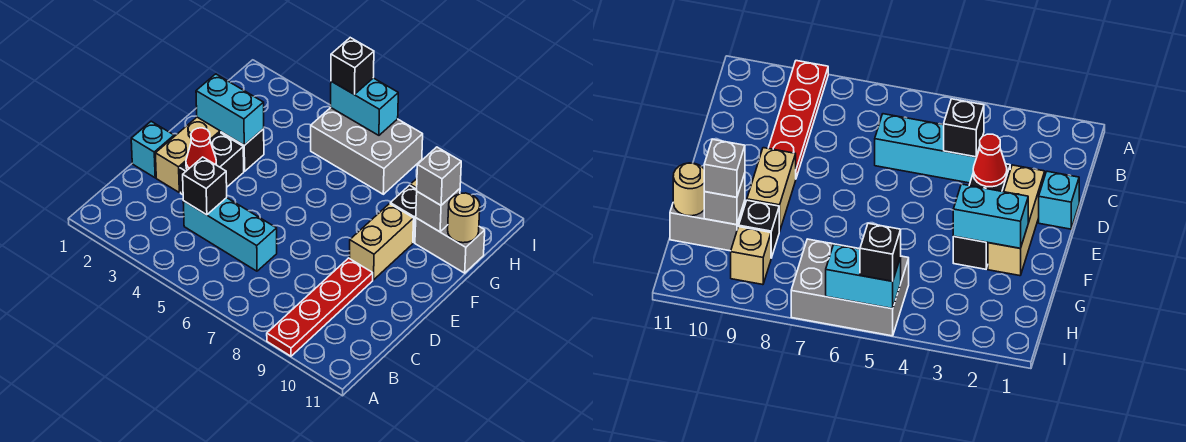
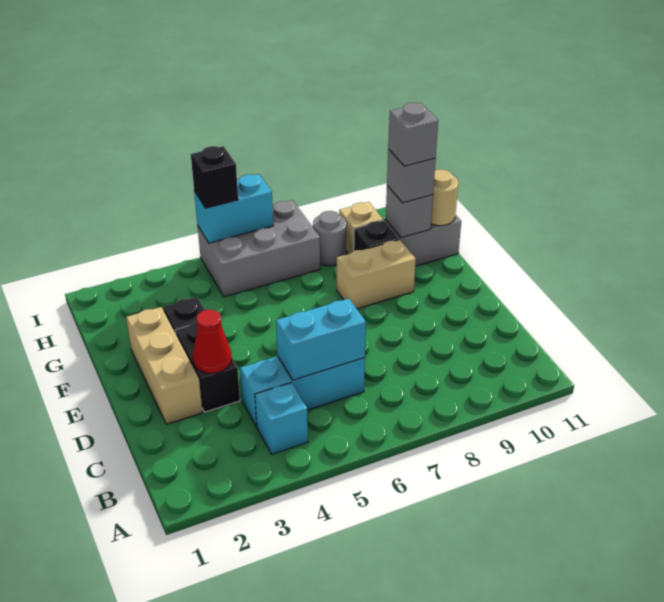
red 1x4 plate [267,258,373,356] -> none
black 1x1 brick [183,157,227,215] -> none
cyan 1x1 brick [131,121,174,178] -> cyan 1x1 brick moved to [255,383,308,454]
tan 1x2 brick [350,204,414,280] -> tan 1x2 brick turned to [337,240,416,309]
cyan 1x2 brick [196,74,264,145] -> cyan 1x2 brick moved to [276,299,366,380]
none -> grey 1x1 brick [388,103,438,166]
none -> grey 1x1 round brick [313,211,346,266]

